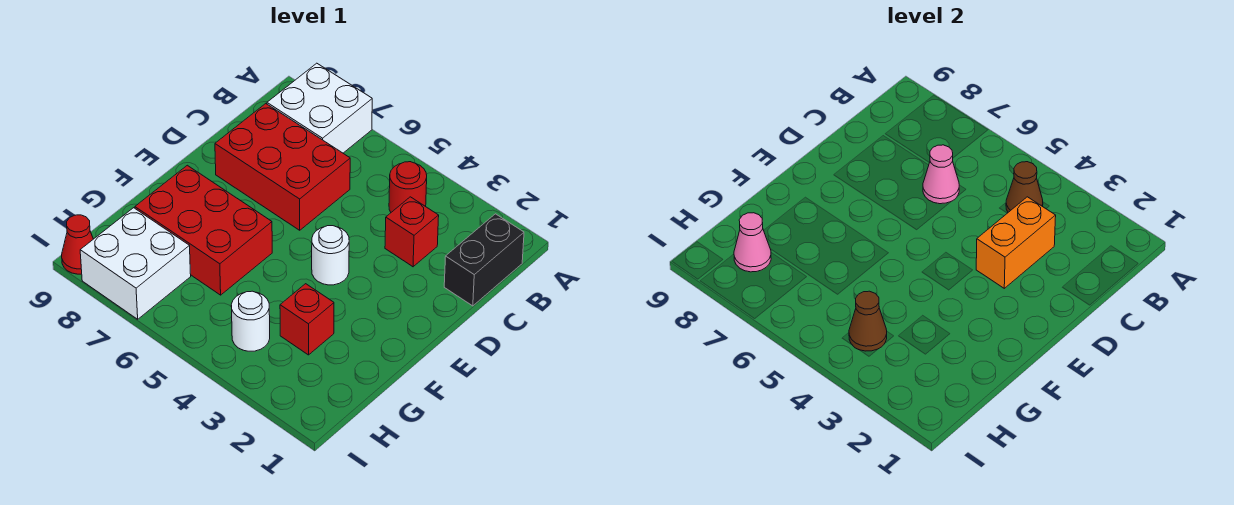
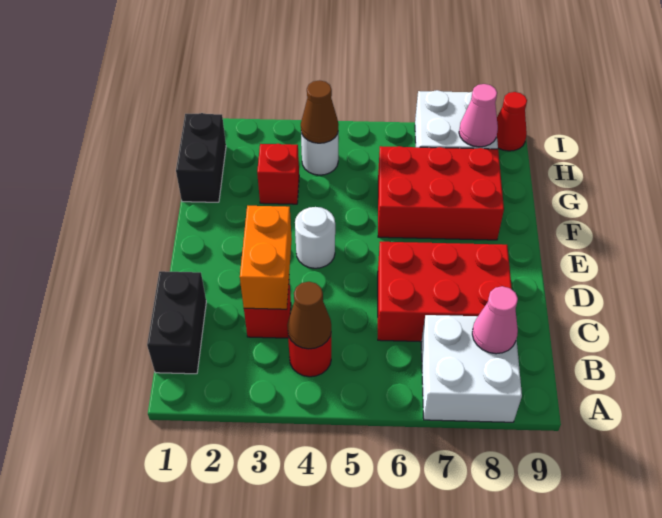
pink 1x1 cone [923,145,959,204] -> pink 1x1 cone moved to [472,286,518,354]
none -> black 1x2 brick [176,113,226,202]

